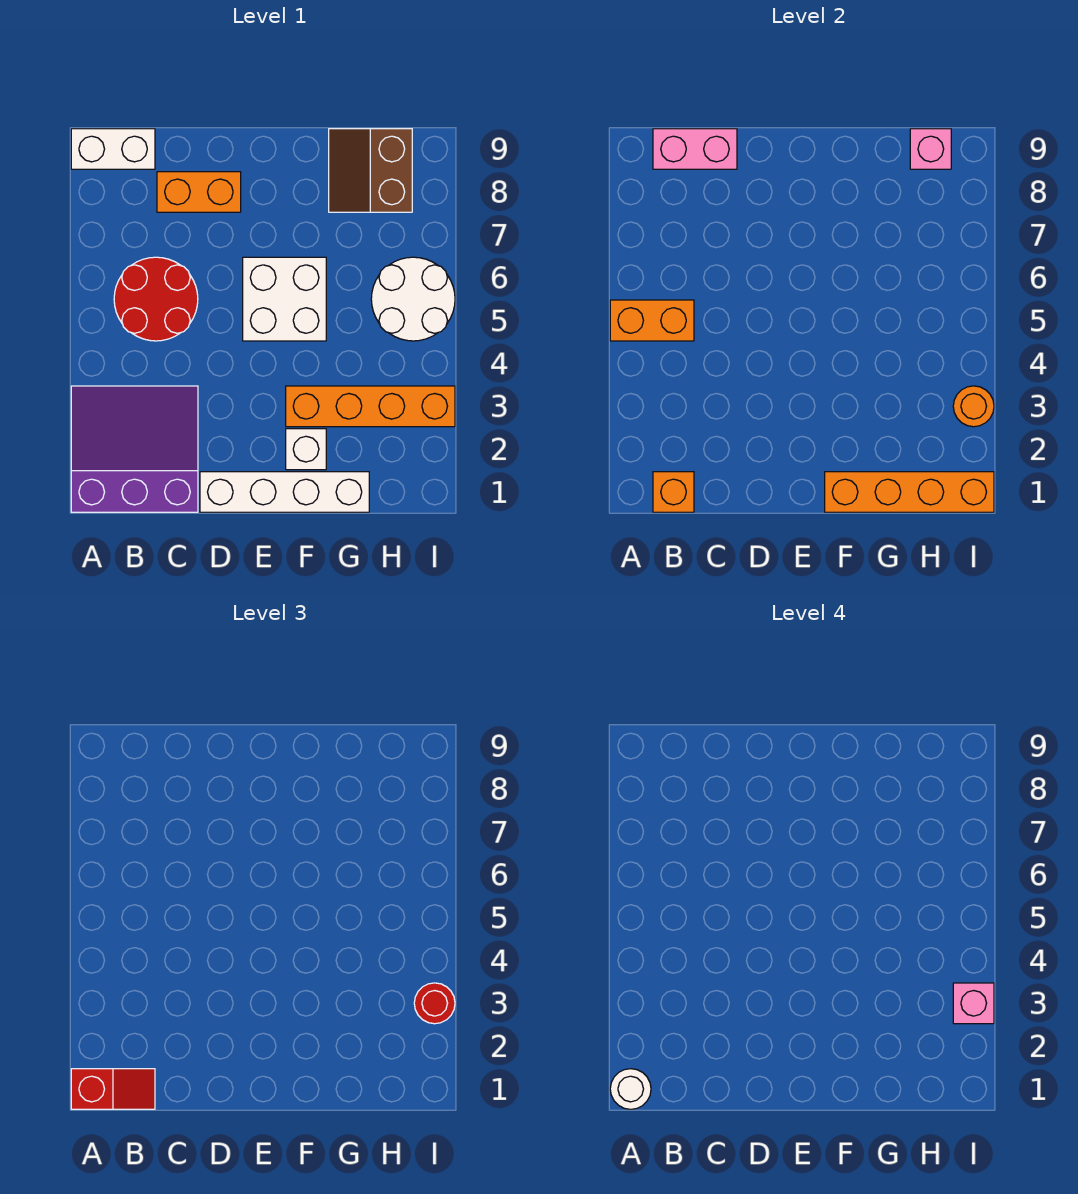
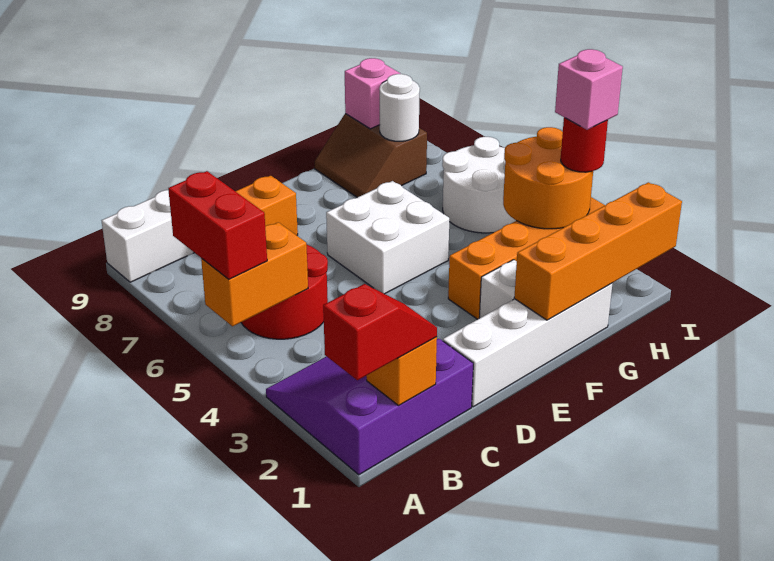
white 1x1 round brick [610,1069,651,1109] -> white 1x1 round brick moved to [380,74,420,141]
none -> red 1x2 brick [168,171,267,279]
pink 1x2 brick [653,129,737,169] -> none
orange 1x1 round brick [953,386,994,427] -> orange 2x2 round brick [503,127,593,229]

